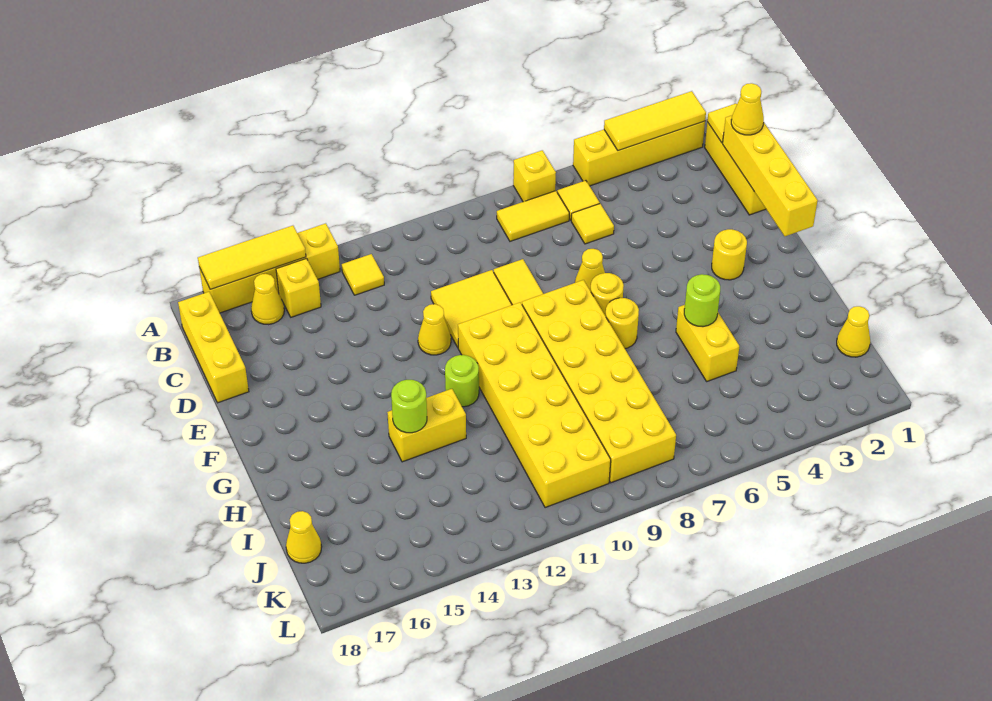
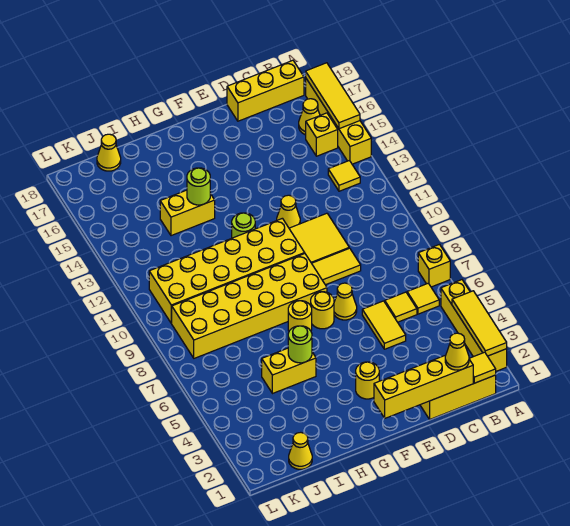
yellow 1x2 tile [497,191,569,241] -> yellow 1x2 tile moved to [362,301,406,349]
yellow 1x2 brick [387,389,466,462] -> yellow 1x2 brick turned to [160,190,215,236]

